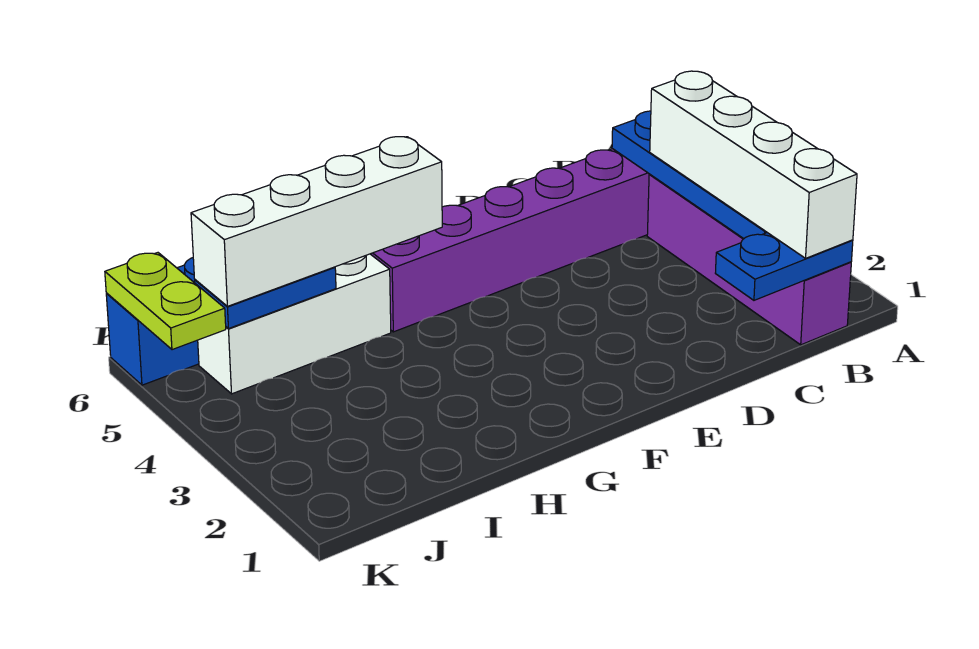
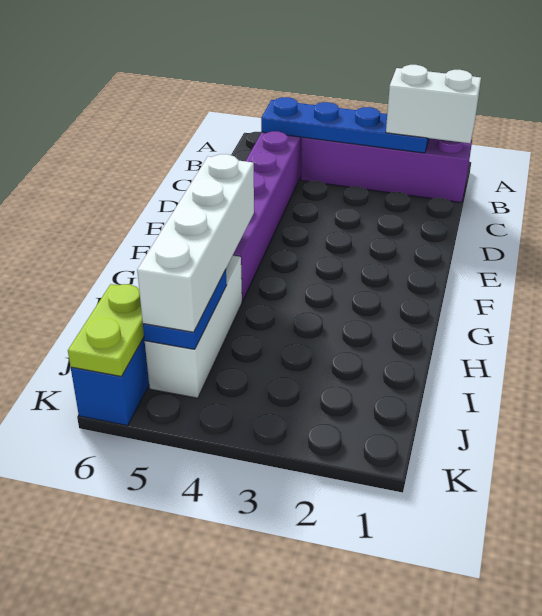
blue 1x2 plate [715,233,853,300] -> none
white 1x4 brick [650,71,857,258] -> white 1x2 brick [386,65,481,143]
lime 1x2 plate [105,253,226,350] -> lime 1x2 plate turned to [68,284,144,376]

